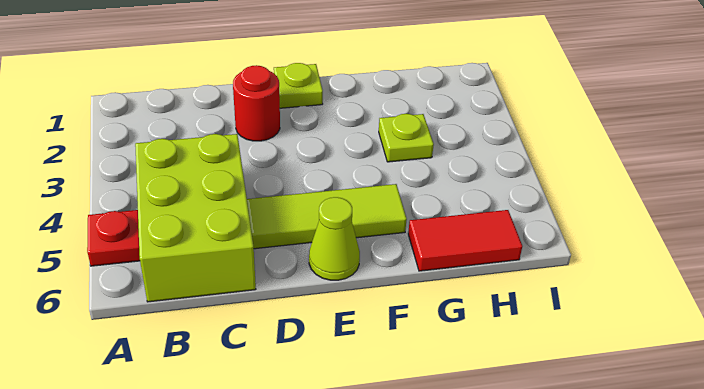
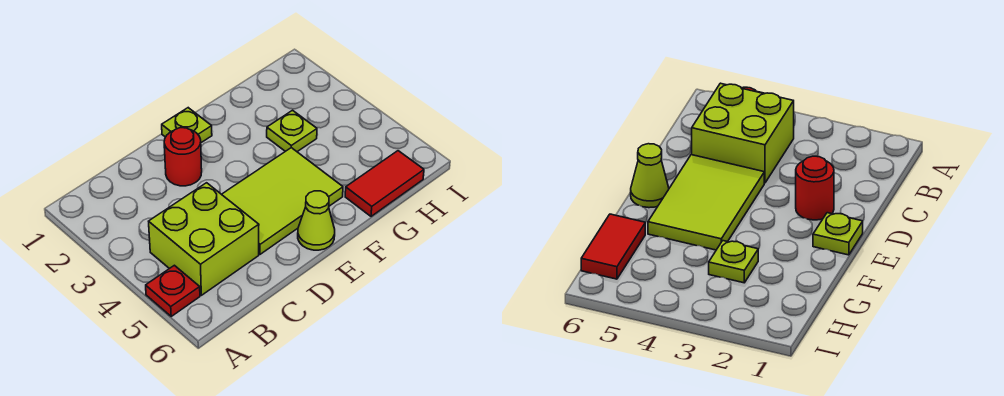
lime 2x3 brick [135,134,256,302] -> lime 2x2 brick [149,183,259,295]
lime 1x3 tile [247,184,407,249] -> lime 2x3 tile [222,148,343,254]

